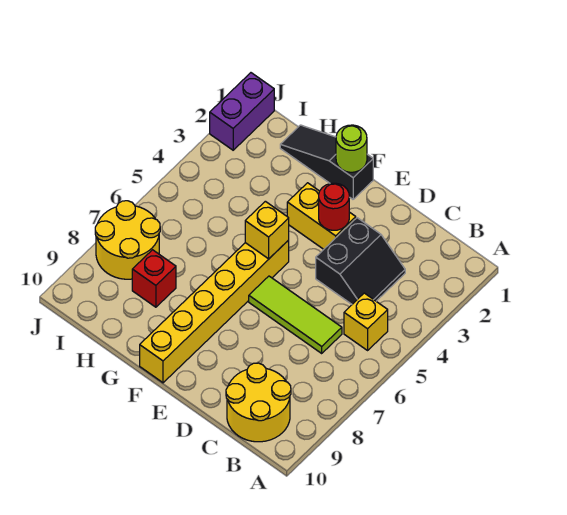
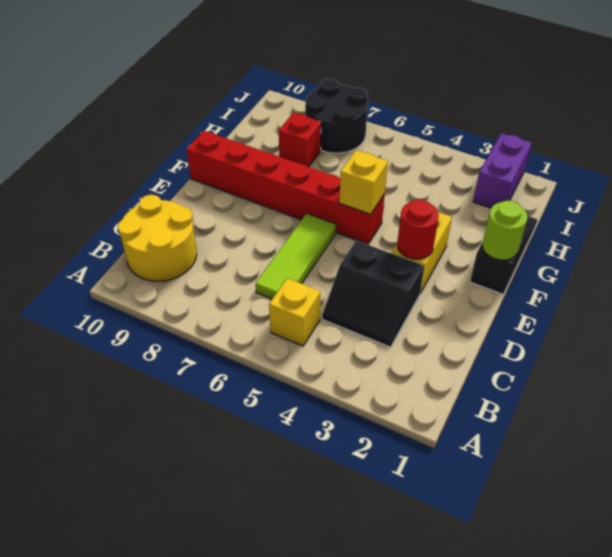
yellow 1x6 brick [140,240,289,383] -> red 1x6 brick [187,131,385,244]
yellow 2x2 round brick [95,201,160,279] -> black 2x2 round brick [305,79,368,153]
purple 1x2 brick [210,73,274,150] -> purple 1x2 brick turned to [473,133,532,208]

